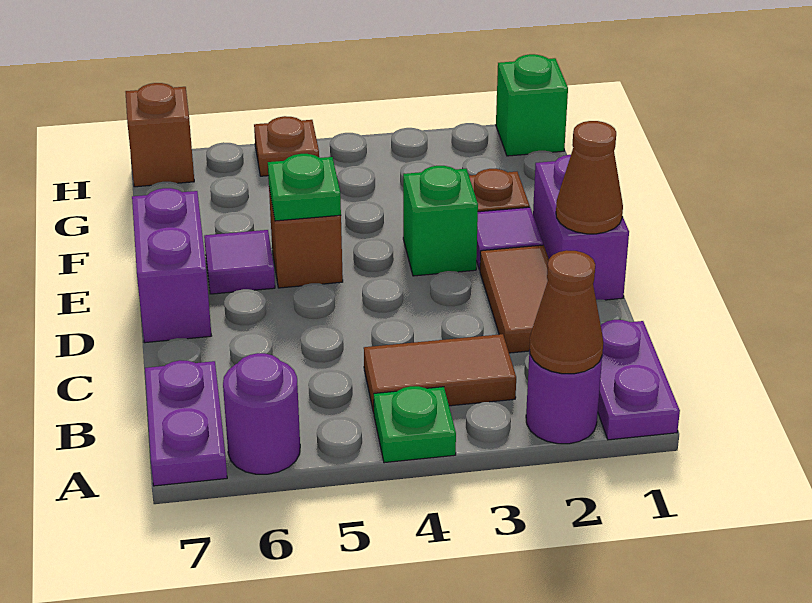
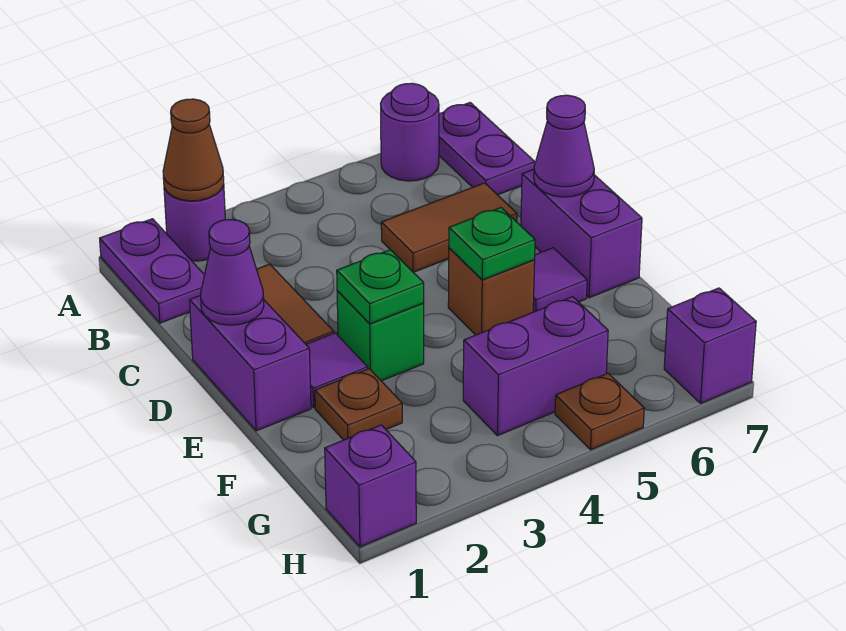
green 1x1 plate [374,386,456,463] -> green 1x1 plate moved to [337,250,424,324]
brown 1x2 tile [364,334,516,413] -> brown 1x2 tile moved to [381,183,517,272]
brown 1x1 cone [556,121,623,234] -> purple 1x1 cone [201,220,264,325]
none -> purple 1x1 cone [534,95,594,197]
none -> purple 1x2 brick [463,297,608,436]
green 1x1 brick [496,54,568,156] -> purple 1x1 brick [325,425,416,547]
brown 1x1 brick [126,83,194,187] -> purple 1x1 brick [664,288,756,403]

